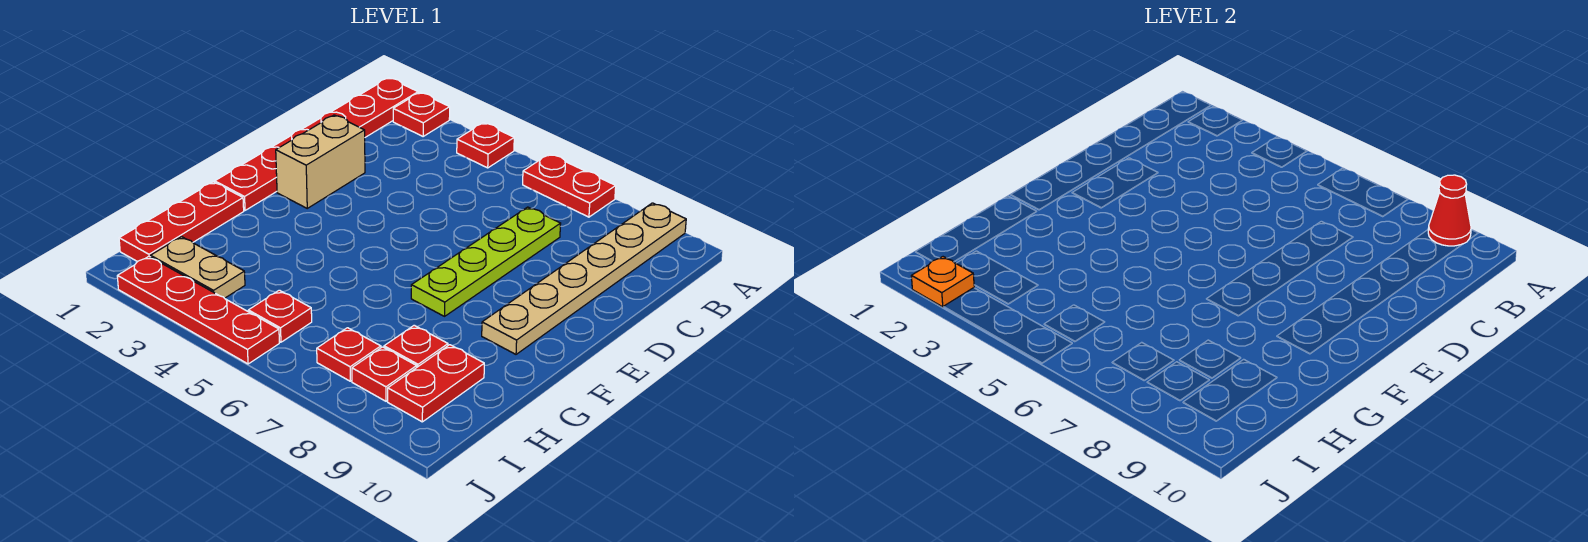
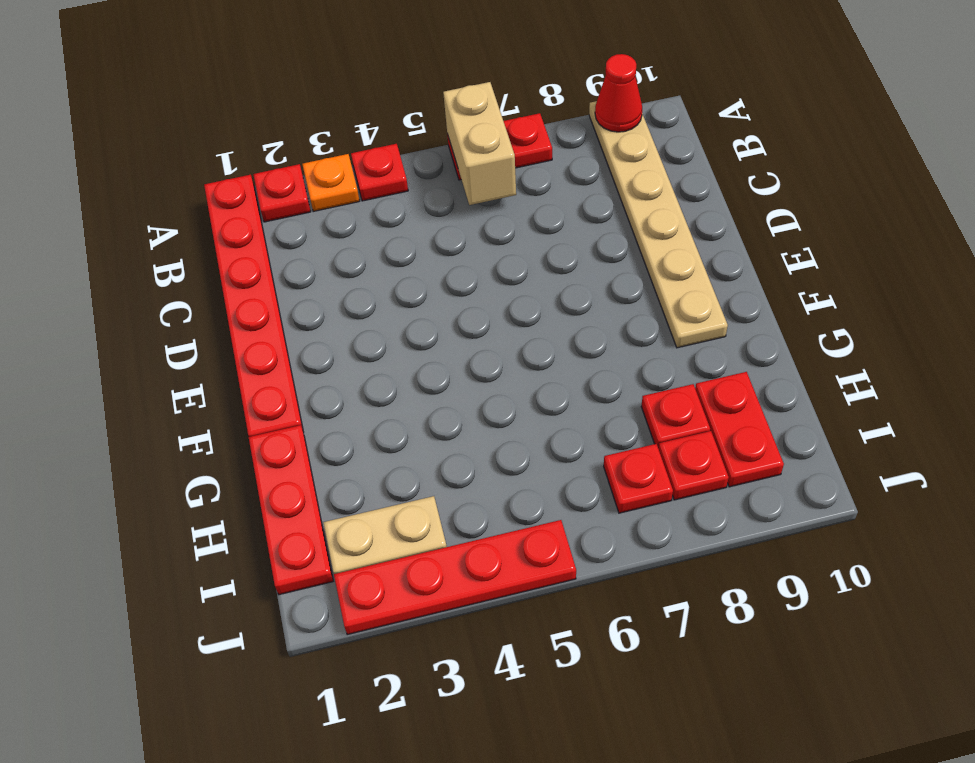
lime 1x4 plate [411,207,561,316] -> none
tan 1x2 brick [276,115,365,208] -> tan 1x2 brick moved to [443,82,516,205]
red 1x1 plate [248,290,312,342] -> none
orange 1x1 plate [911,257,974,307] -> orange 1x1 plate moved to [302,154,360,212]

